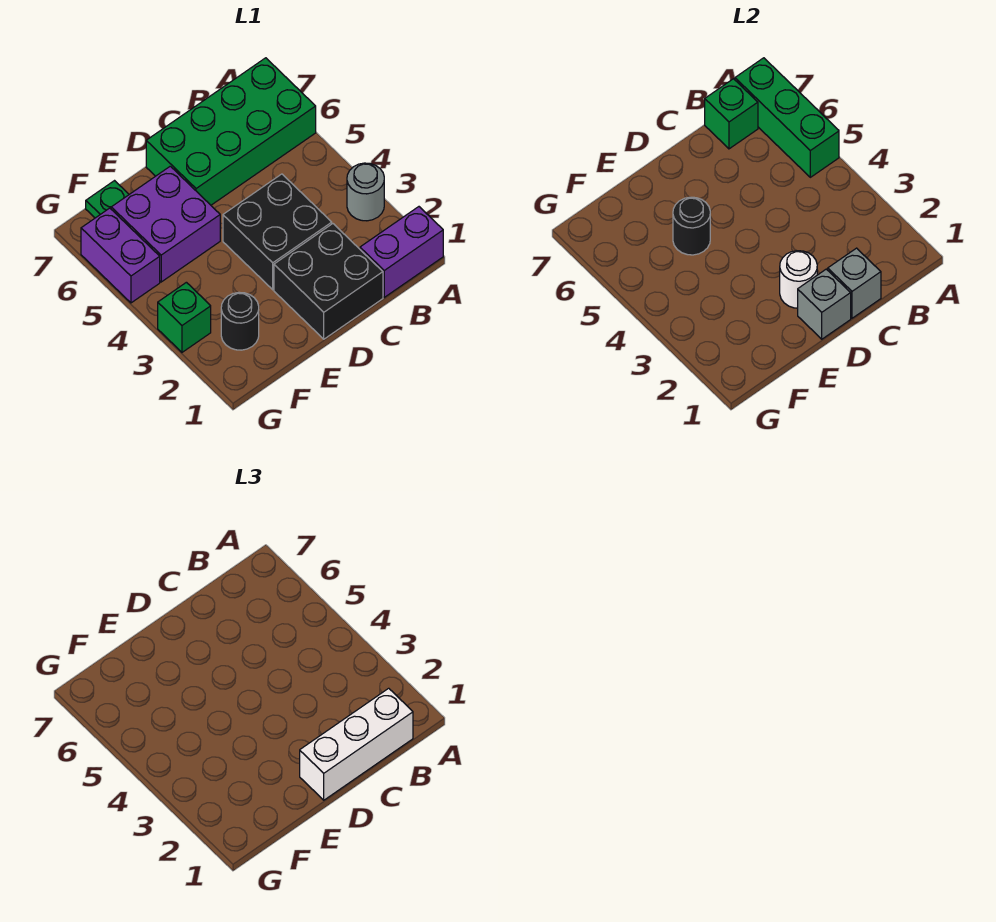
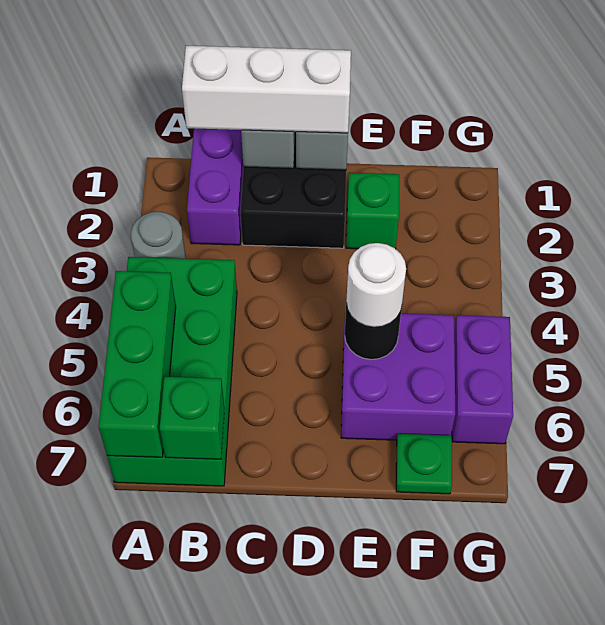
purple 1x2 brick [360,207,443,297] -> purple 1x2 brick turned to [187,128,243,245]
green 2x4 brick [146,58,316,205] -> green 2x4 brick turned to [107,257,237,486]
black 2x2 brick [223,174,332,290] -> none
white 1x1 round brick [780,251,817,308] -> white 1x1 round brick moved to [346,243,406,327]
black 1x1 round brick [221,292,259,350] -> none
green 1x1 brick [158,282,211,352] -> green 1x1 brick moved to [346,173,399,249]

